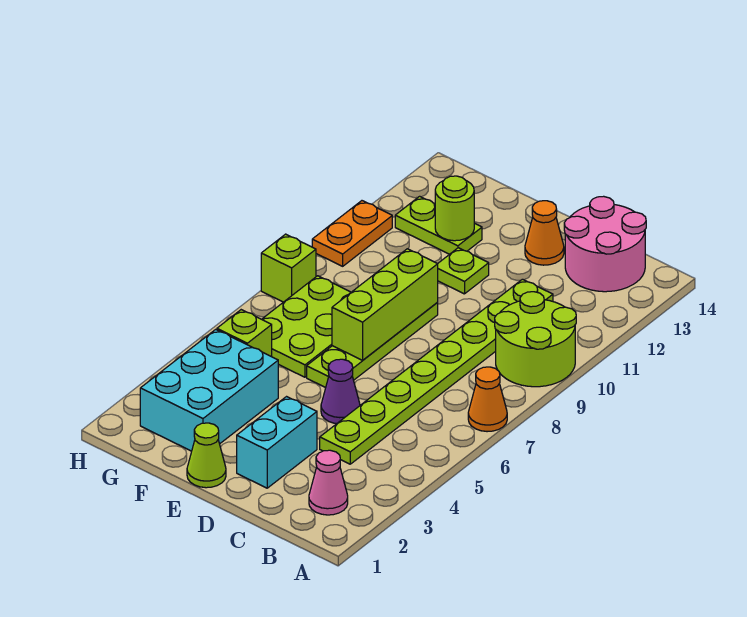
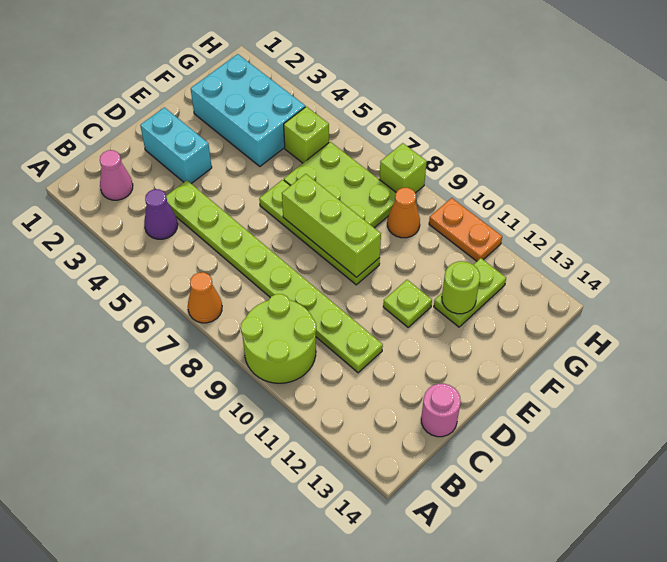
pink 2x2 round brick [564,196,646,292] -> pink 1x1 round brick [421,384,461,437]
purple 1x1 cone [321,359,360,424] -> purple 1x1 cone moved to [144,189,178,239]
orange 1x1 cone [525,201,564,265] -> orange 1x1 cone moved to [387,188,420,238]
lime 1x1 cone [187,423,226,488] -> none

